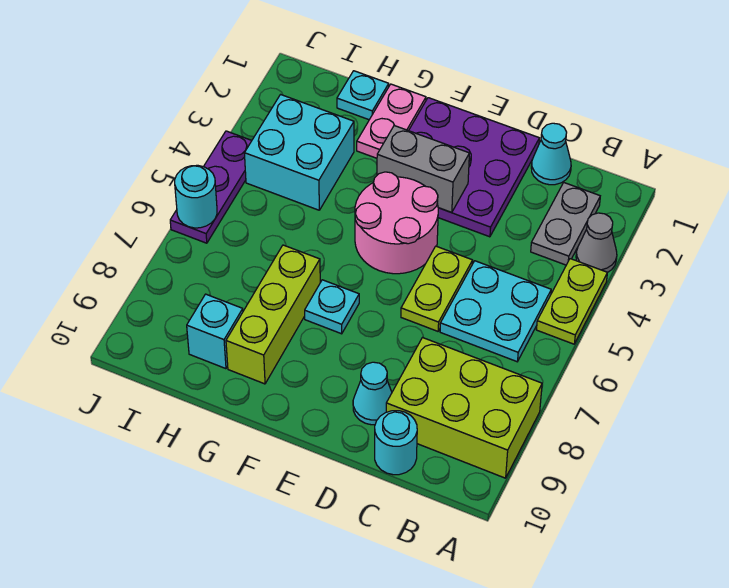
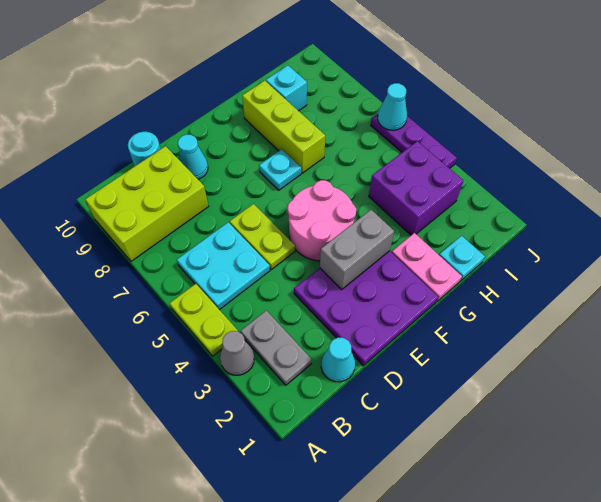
cyan 2x2 brick [244,95,354,210] -> purple 2x2 brick [369,141,464,235]
cyan 1x1 round brick [175,165,217,228] -> cyan 1x1 cone [378,83,407,130]

